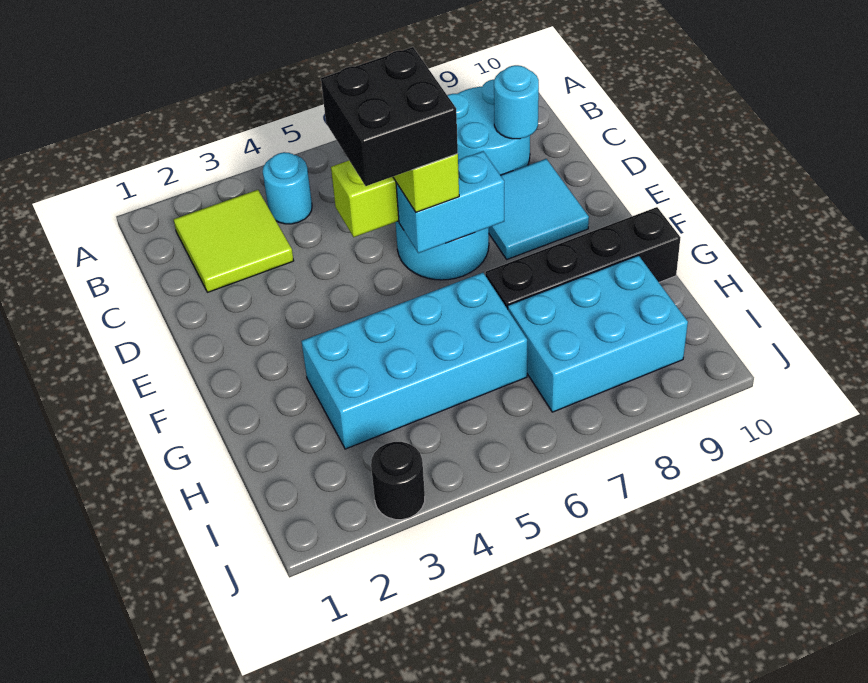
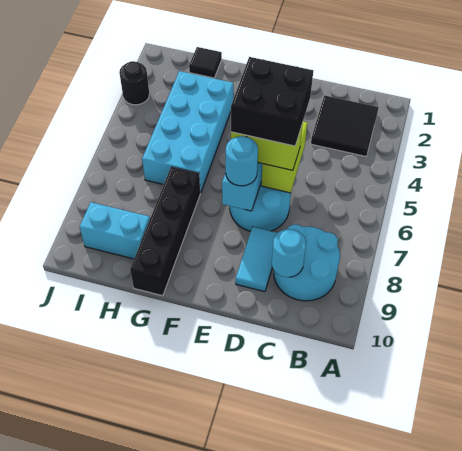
lime 2x2 tile [174,190,294,292] -> black 2x2 tile [311,95,379,156]
cyan 1x1 round brick [263,152,312,224] -> cyan 1x1 round brick moved to [226,136,258,186]
cyan 2x2 tile [489,159,589,259] -> cyan 1x2 tile [236,227,277,292]
none -> black 1x1 tile [189,47,222,78]
cyan 2x3 brick [508,255,688,412] -> cyan 1x2 brick [80,202,150,259]

